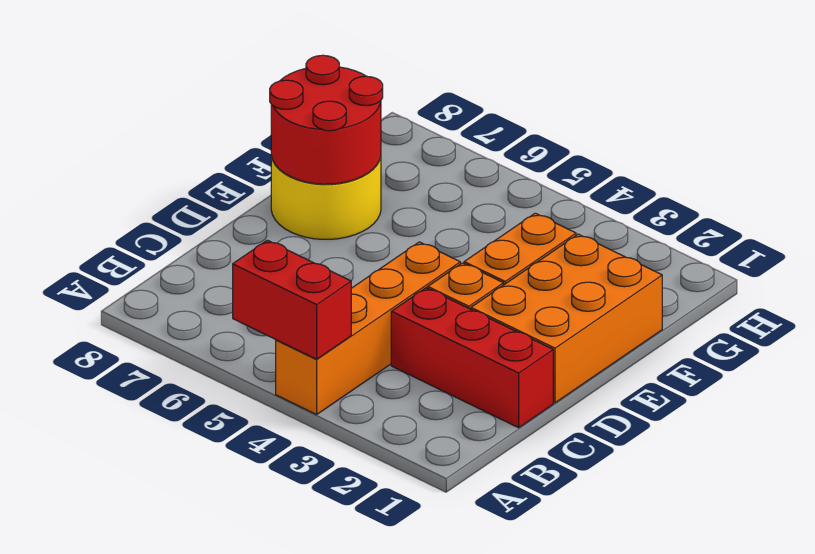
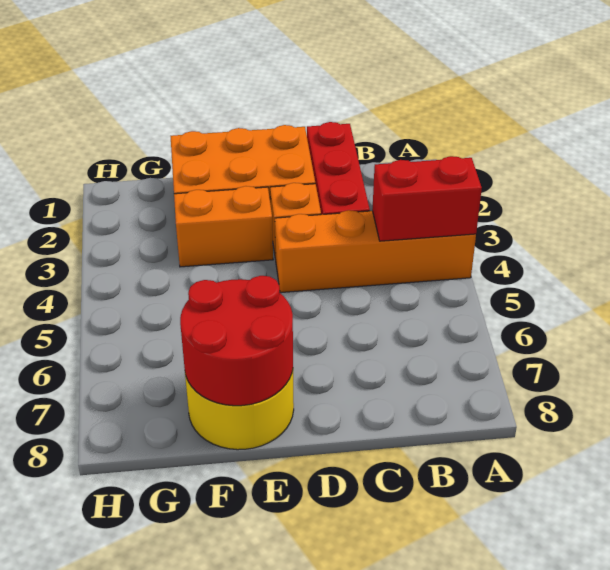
red 1x2 brick [233,240,351,359] -> red 1x2 brick turned to [372,156,482,241]

